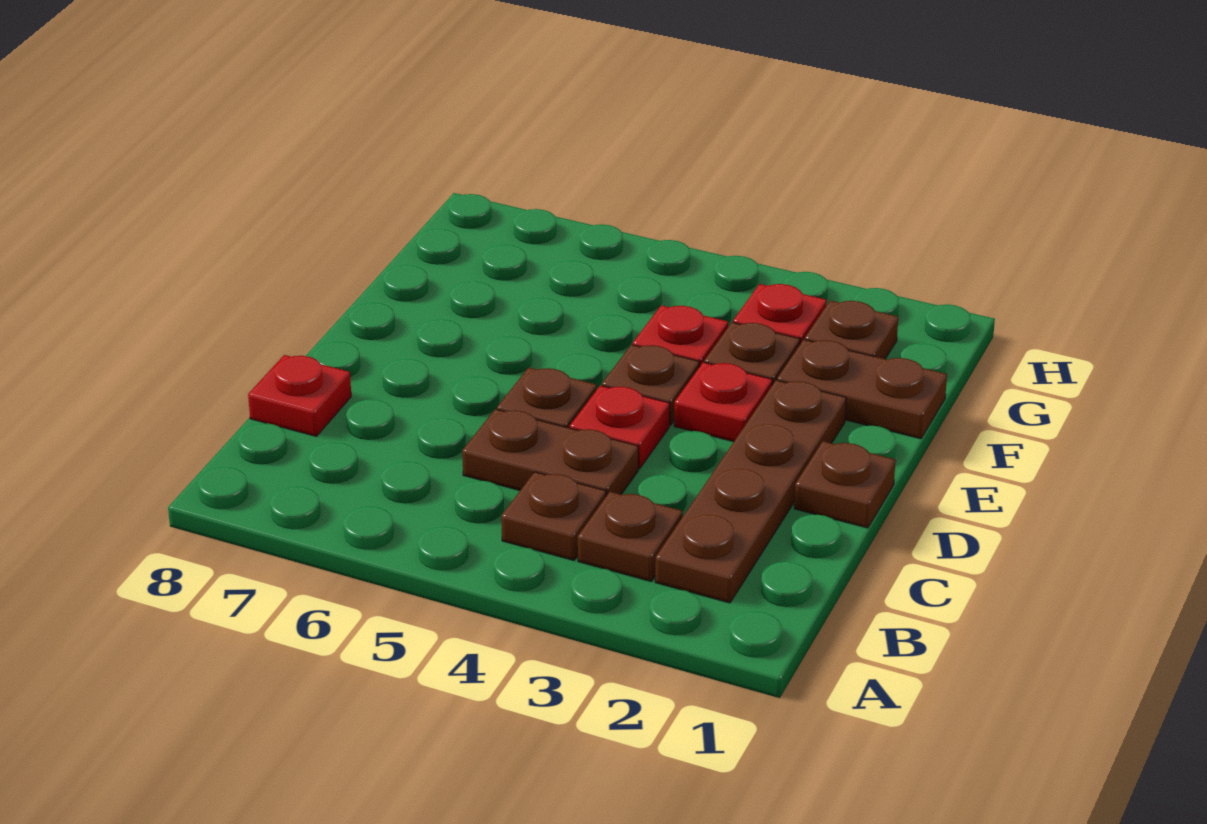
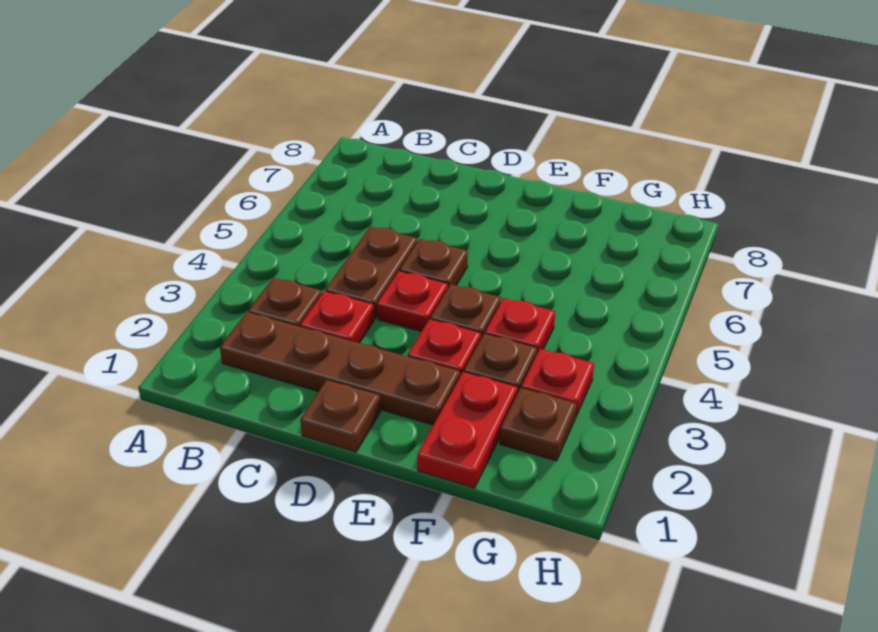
brown 1x1 plate [501,472,606,560] -> none
red 1x1 plate [248,355,351,436] -> red 1x1 plate moved to [300,291,374,343]
brown 1x2 plate [777,340,947,439] -> red 1x2 plate [417,372,517,488]

